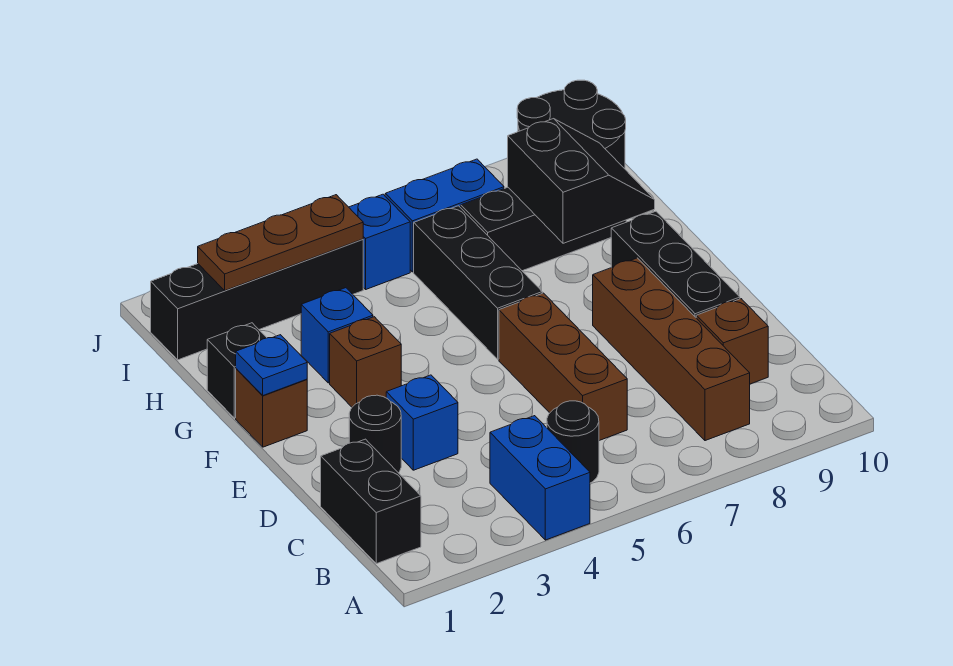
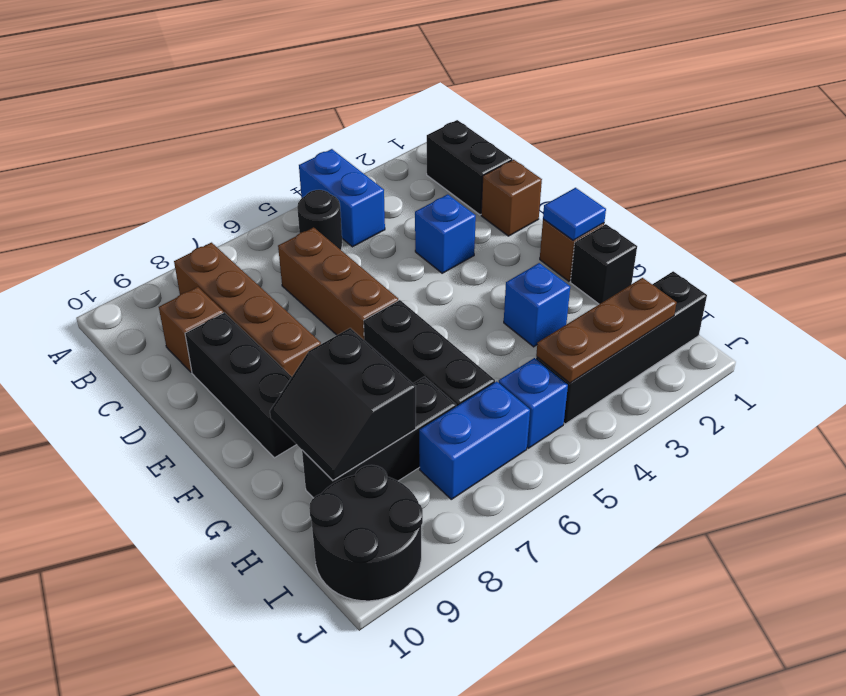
black 1x1 round brick [349,395,401,473] -> none
blue 1x1 plate [236,335,307,395] -> blue 1x1 tile [543,188,606,240]
brown 1x1 brick [330,317,401,407] -> brown 1x1 brick moved to [481,160,542,236]

